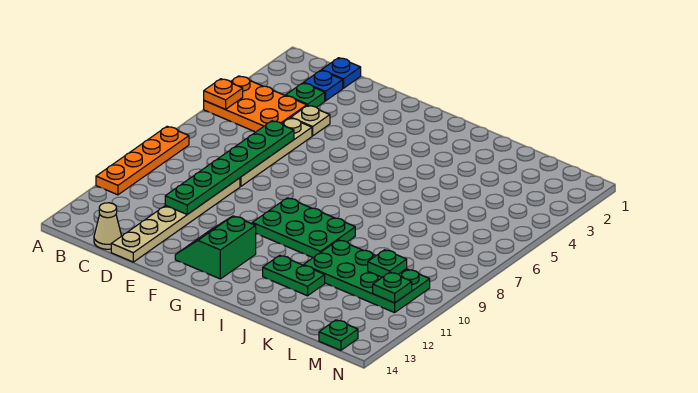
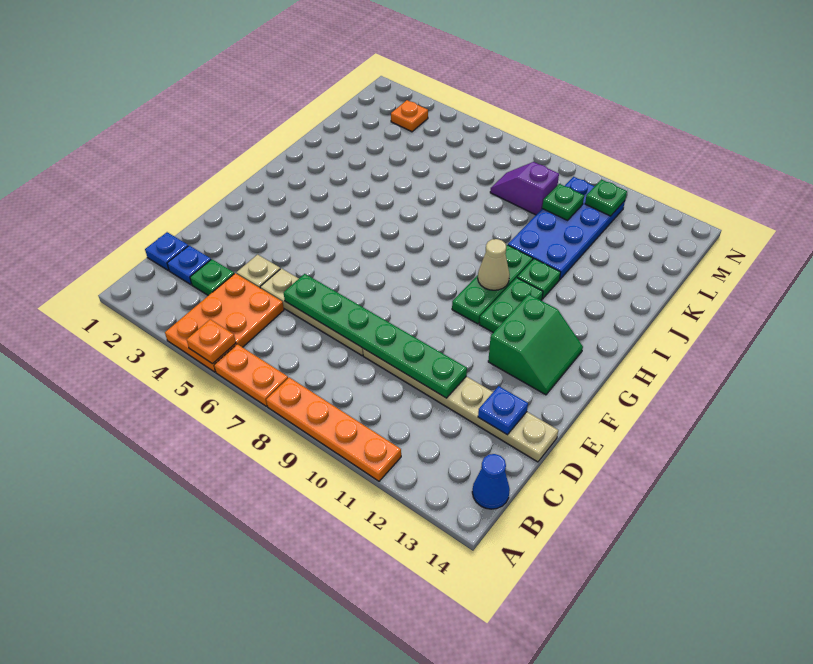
none -> orange 1x2 plate [214,344,288,406]
none -> blue 1x1 cone [472,454,510,509]
tan 1x1 cone [94,203,121,249] -> tan 1x1 cone moved to [478,239,510,290]
none -> blue 1x1 plate [478,386,528,435]
green 2x2 slope [175,216,256,279] -> green 2x2 slope turned to [488,294,583,395]
green 2x3 plate [252,198,355,258] -> green 1x3 plate [452,245,533,324]
green 1x2 plate [263,255,325,296] -> green 1x2 plate moved to [479,278,543,333]
green 2x4 plate [304,240,430,313] -> blue 2x4 plate [508,177,625,279]
none -> purple 1x2 slope [490,162,559,215]
none -> orange 1x1 plate [391,100,428,132]
green 1x1 plate [319,320,358,350] -> green 1x1 plate moved to [517,259,561,299]

